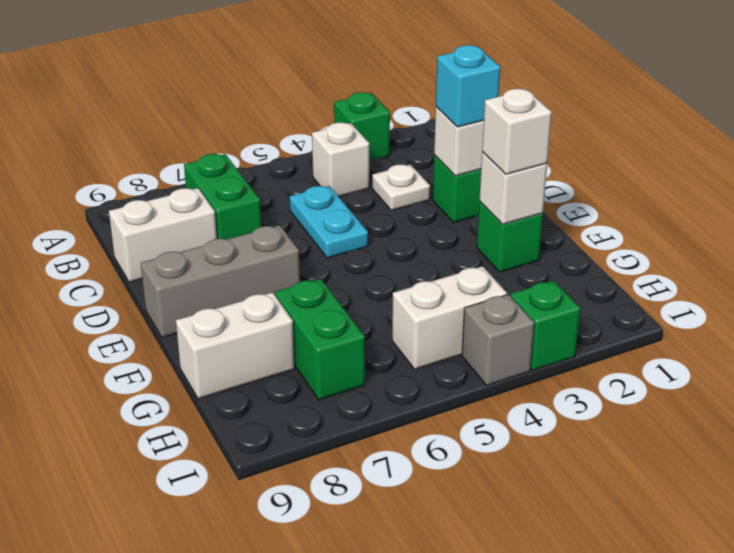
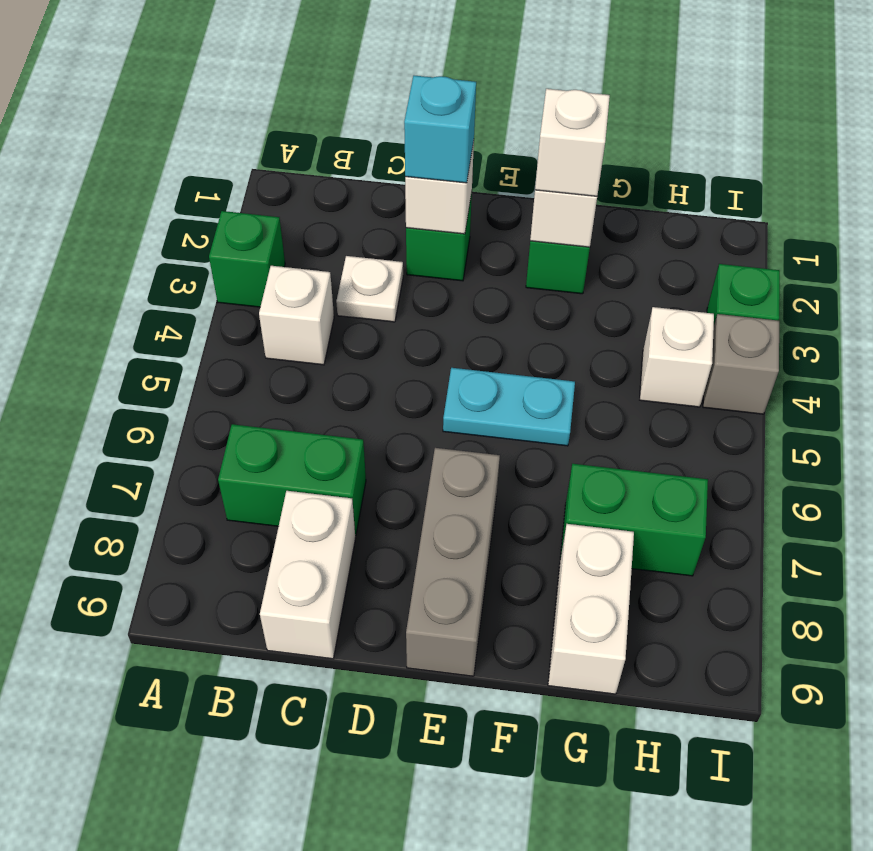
cyan 1x2 plate [289,186,368,258] -> cyan 1x2 plate moved to [443,368,575,446]
white 1x2 brick [392,266,507,369] -> white 1x1 brick [640,307,714,407]

